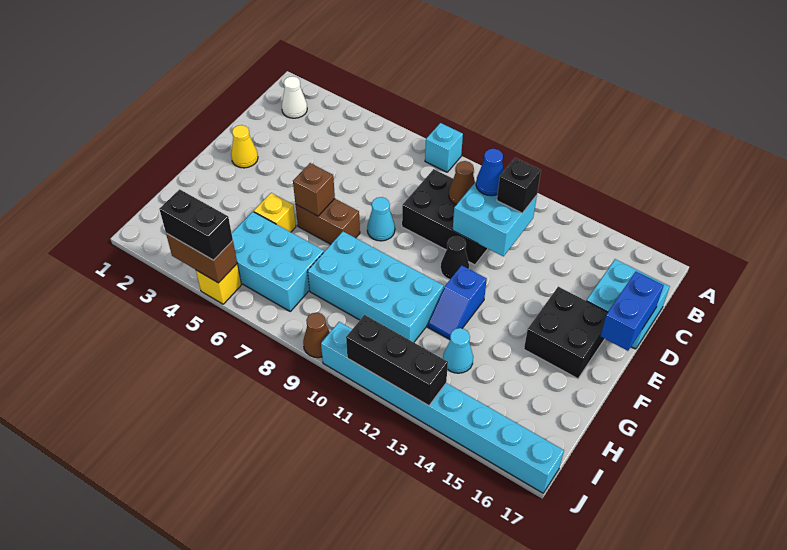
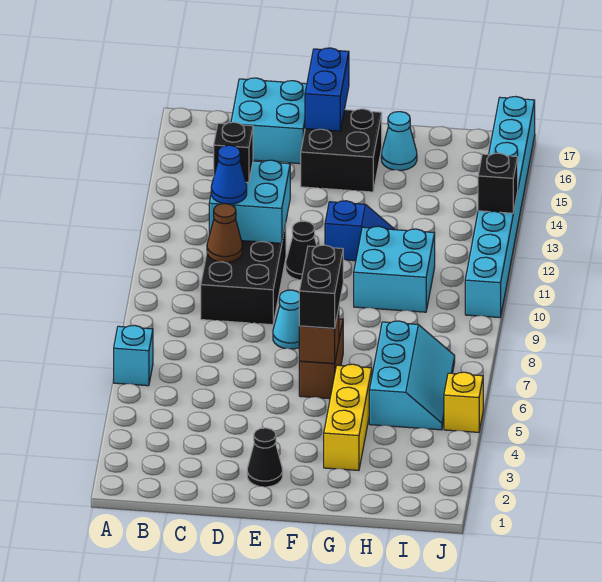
cyan 1x1 brick [425,123,463,172] -> cyan 1x1 brick moved to [114,325,153,386]
white 1x1 cone [282,76,307,118] -> none
blue 1x2 brick [601,272,664,351] -> blue 1x2 brick turned to [305,48,349,131]
yellow 1x1 cone [231,125,258,168] -> black 1x1 cone [247,428,283,487]
yellow 1x1 brick [254,193,296,232] -> yellow 1x3 brick [324,364,372,470]
cyan 2x4 brick [308,232,444,342] -> cyan 2x2 brick [354,226,435,312]
cyan 2x3 brick [232,212,324,311] -> cyan 2x3 slope [369,321,455,430]
cyan 1x1 cone [443,328,473,373] -> cyan 1x1 cone moved to [381,112,417,170]
brown 1x2 brick [166,233,237,283] -> none
black 1x2 brick [159,189,233,260] -> black 1x2 brick moved to [299,245,343,328]
brown 1x1 cone [303,313,330,358] -> none
black 1x3 brick [346,315,448,406] -> black 1x1 brick [478,153,518,213]

